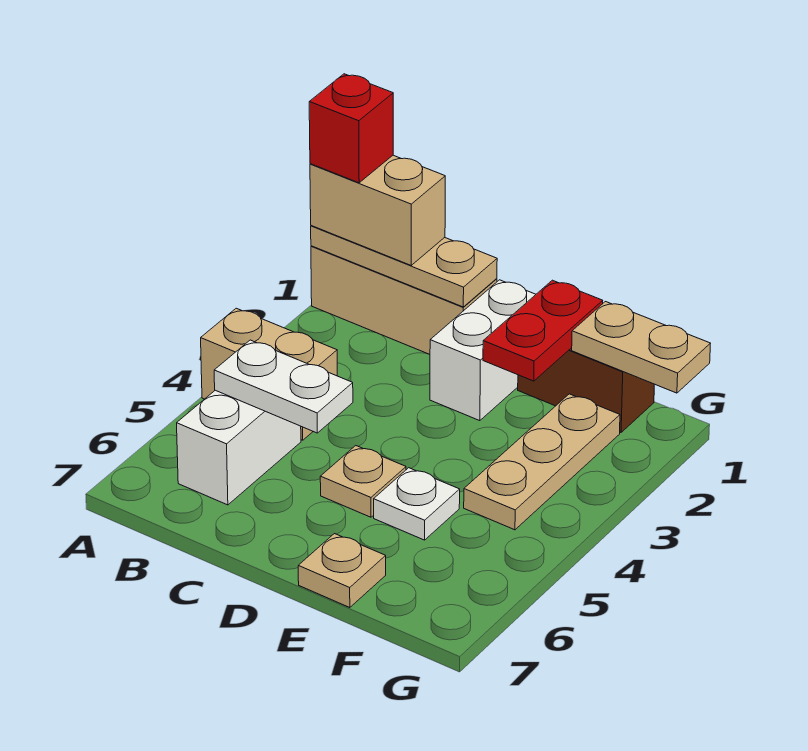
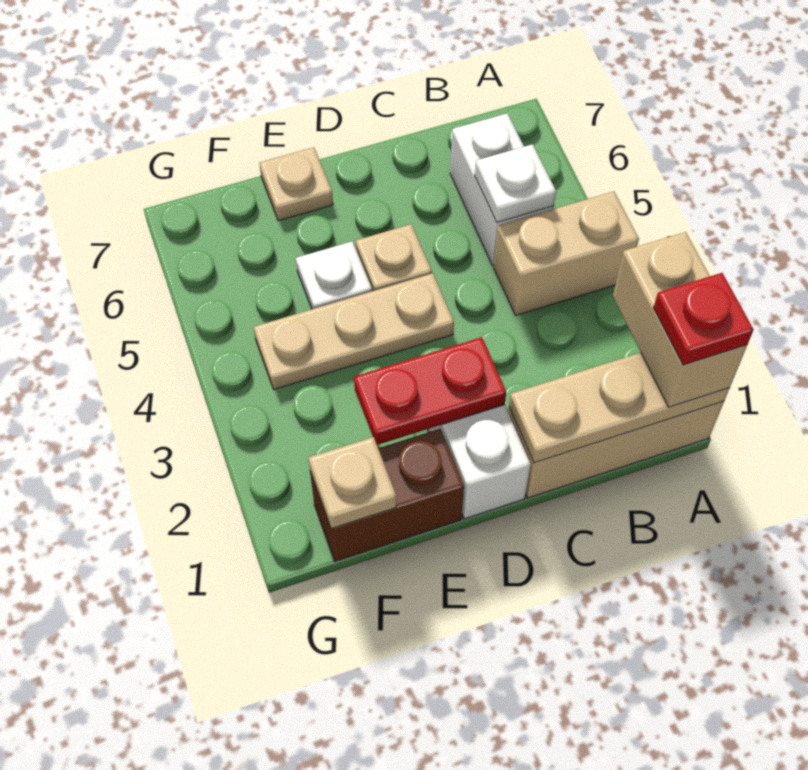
tan 1x2 brick [310,155,445,265] -> tan 1x2 brick turned to [613,232,747,407]
red 1x1 brick [309,74,393,183] -> red 1x1 plate [654,273,753,365]
white 1x2 plate [214,340,353,433] -> white 1x1 plate [475,144,556,222]
red 1x2 plate [483,280,603,381] -> red 1x2 plate turned to [354,337,506,445]
tan 1x2 plate [572,302,711,393] -> tan 1x1 plate [308,437,396,529]
tan 1x3 plate [464,394,620,530] -> tan 1x3 plate turned to [254,273,454,390]

